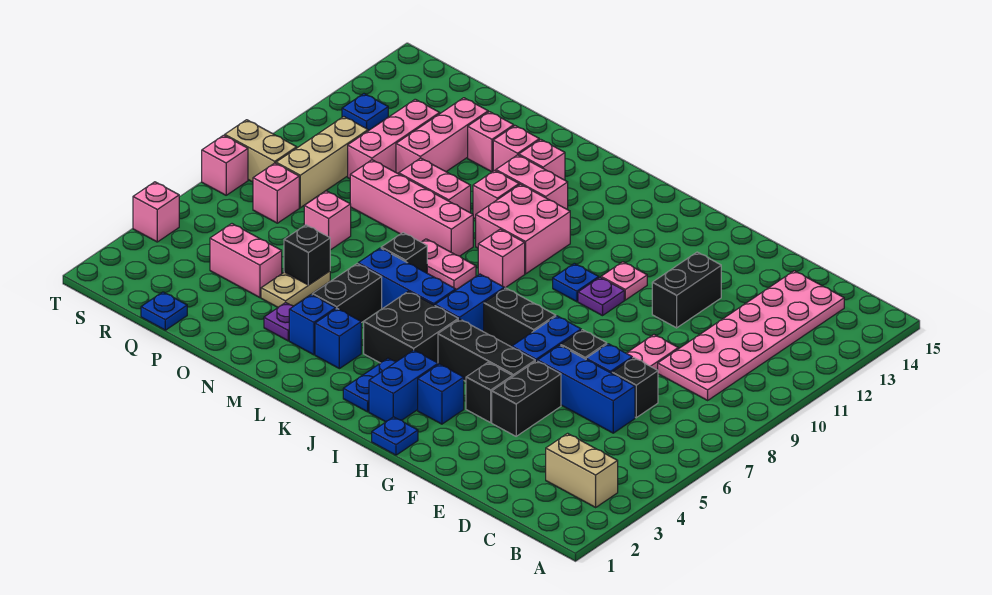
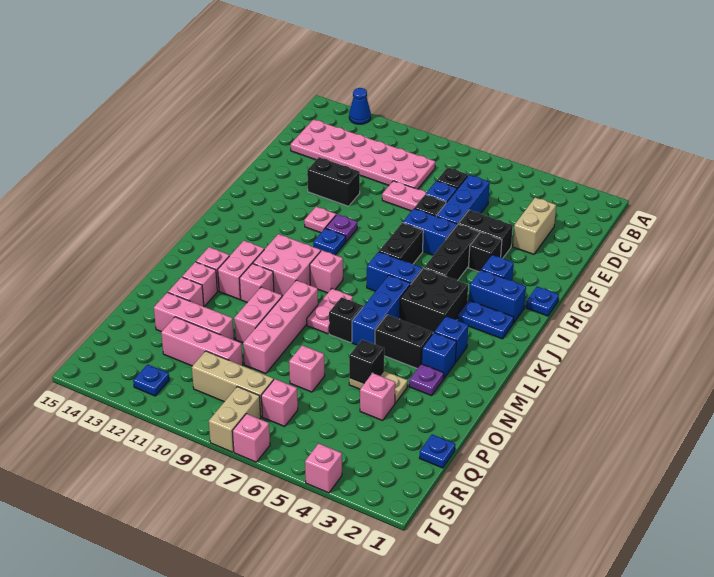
none -> blue 1x1 cone [349,88,371,124]
tan 1x2 brick [546,433,618,507] -> tan 1x2 brick moved to [513,198,556,254]
pink 1x2 brick [210,224,282,298] -> pink 1x1 brick [360,373,395,421]

